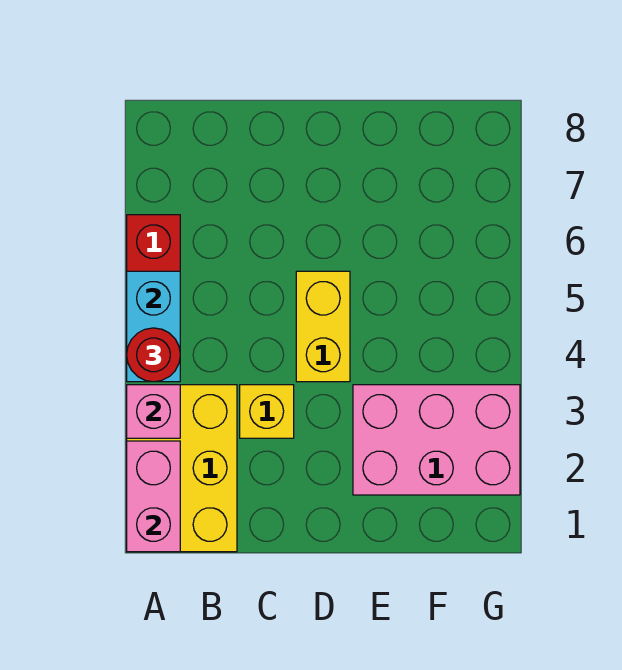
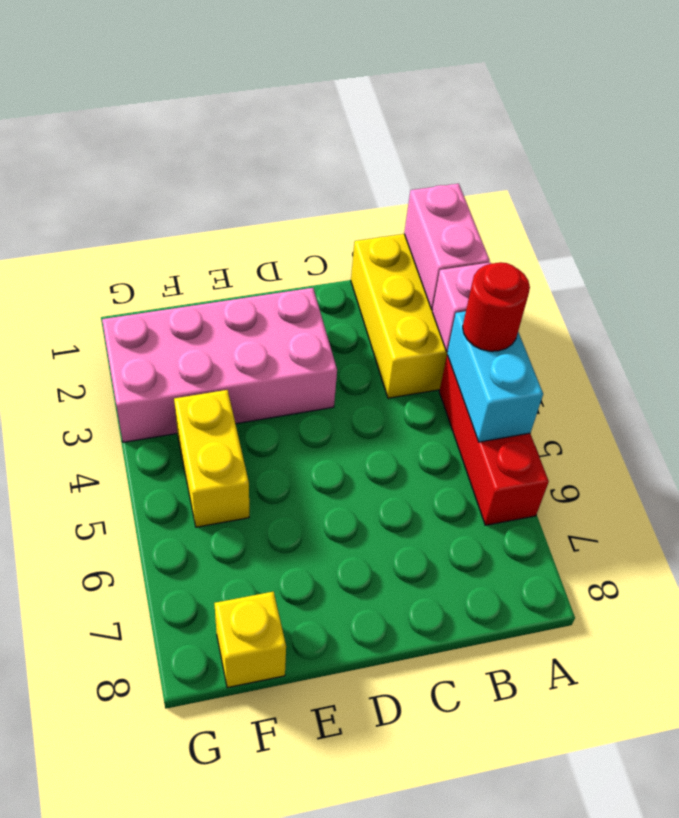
yellow 1x1 brick [240,385,294,438] -> yellow 1x1 brick moved to [214,592,286,688]
yellow 1x2 brick [296,271,350,382] -> yellow 1x2 brick moved to [174,390,249,527]
pink 2x3 brick [353,385,520,495] -> pink 2x4 brick [102,288,337,442]

